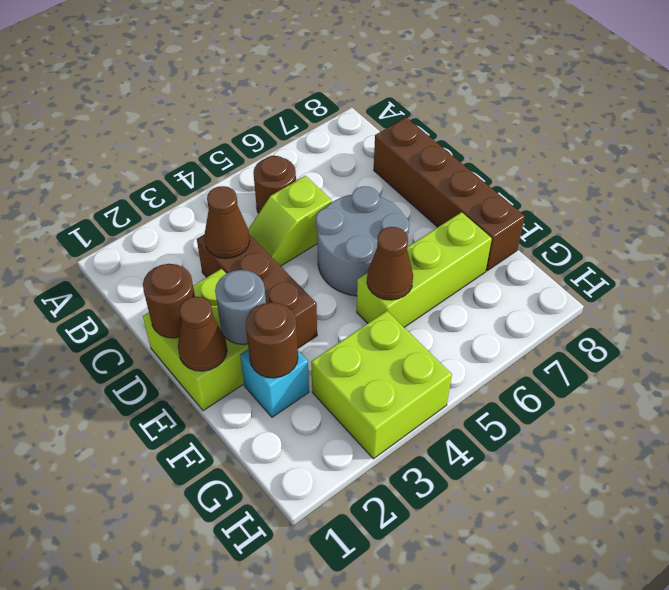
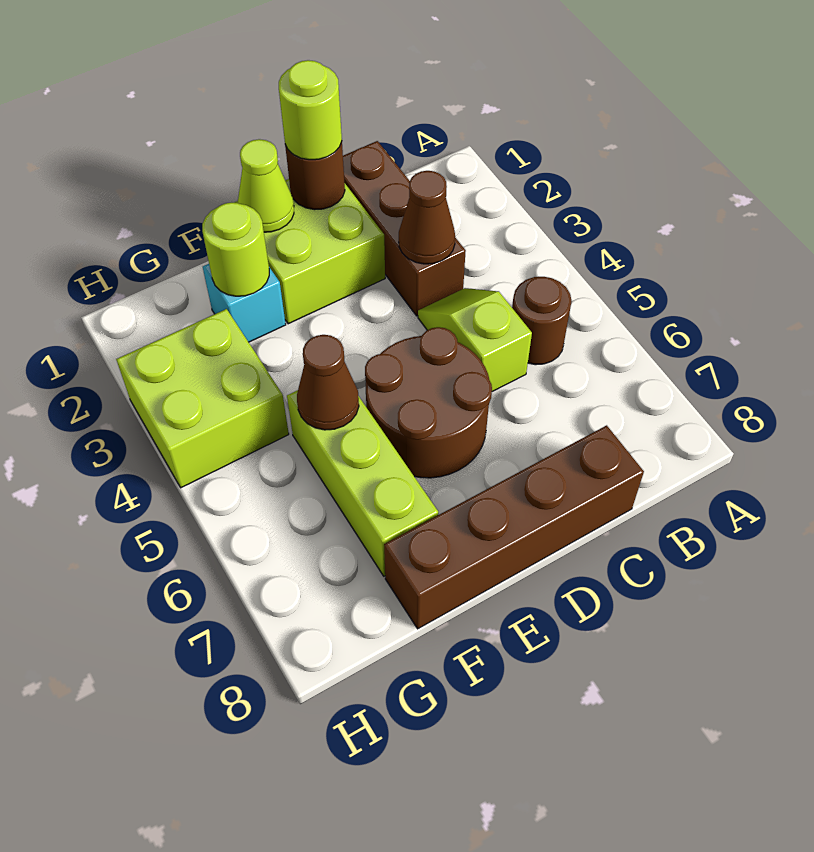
brown 1x3 brick [197,234,317,348] -> brown 1x3 brick turned to [343,141,466,316]
none -> lime 1x1 round brick [279,60,342,160]
grey 2x2 round brick [316,186,409,296] -> brown 2x2 round brick [365,327,492,478]
brown 1x1 cone [178,297,227,371] -> lime 1x1 cone [238,139,294,232]
grey 1x1 round brick [215,270,266,344] -> none
brown 1x1 round brick [246,302,298,378] -> lime 1x1 round brick [202,203,269,296]

